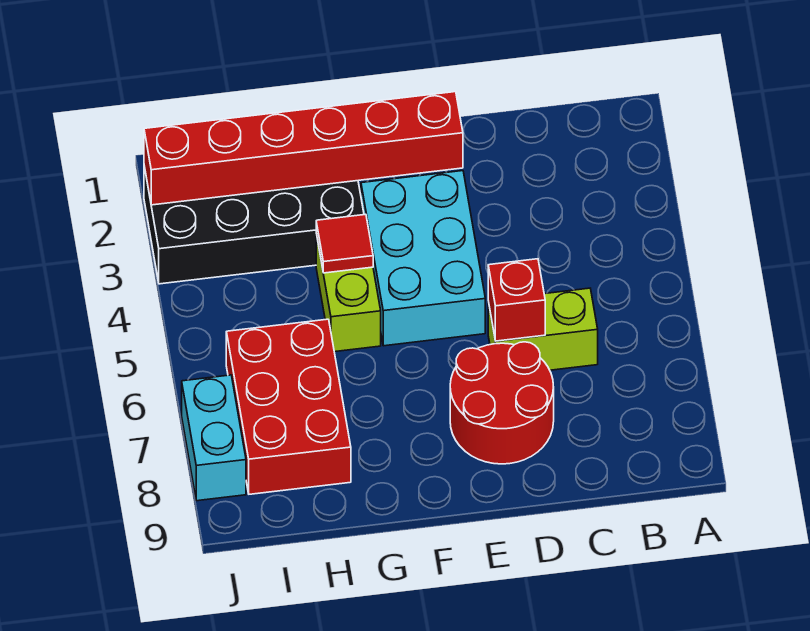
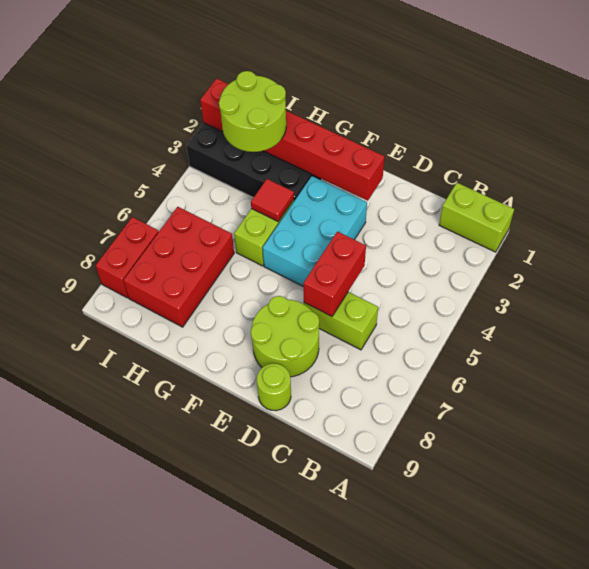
none -> lime 1x2 brick [439,183,514,252]
red 1x1 brick [488,259,545,341] -> red 1x2 brick [303,232,366,317]
red 2x2 round brick [450,342,554,464] -> lime 2x2 round brick [251,296,319,377]
none -> lime 1x1 round brick [257,364,291,411]
none -> lime 2x2 round brick [219,71,286,152]
cyan 1x2 brick [182,375,246,501] -> red 1x2 brick [96,217,159,298]

